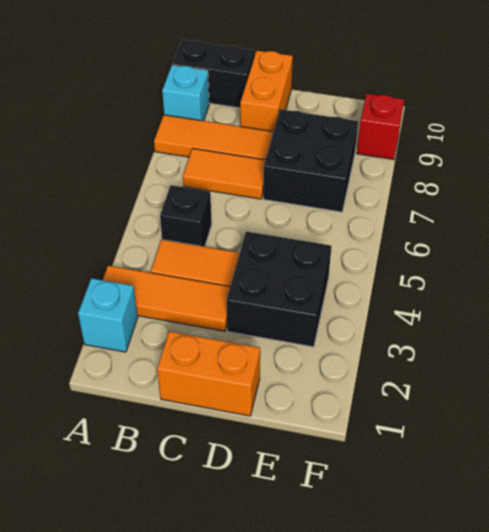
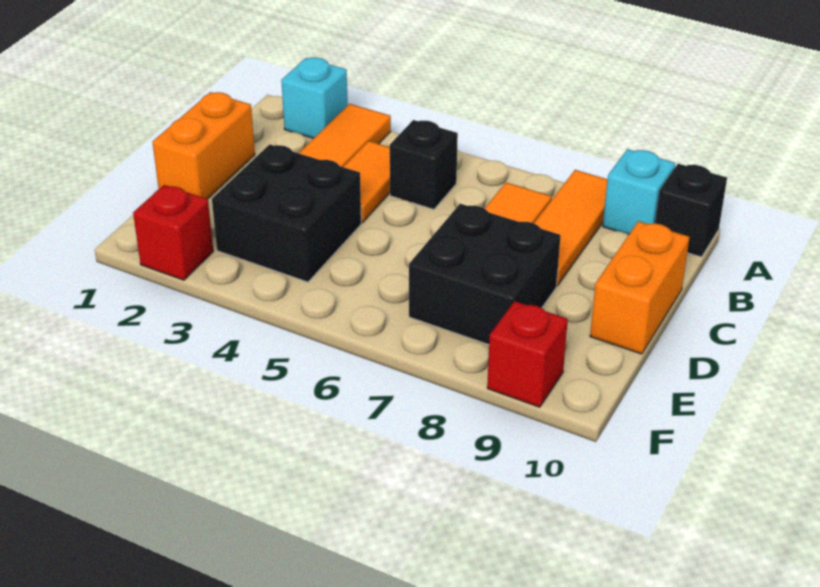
black 1x2 brick [172,40,255,108] -> black 1x1 brick [655,164,727,257]
orange 1x2 brick [240,51,293,132] -> orange 1x2 brick turned to [590,221,689,354]
none -> red 1x1 brick [133,185,213,280]

